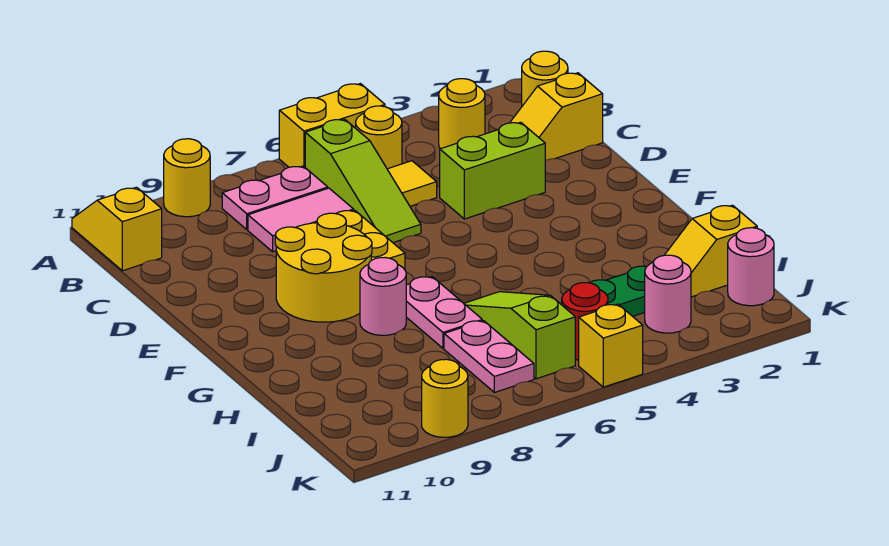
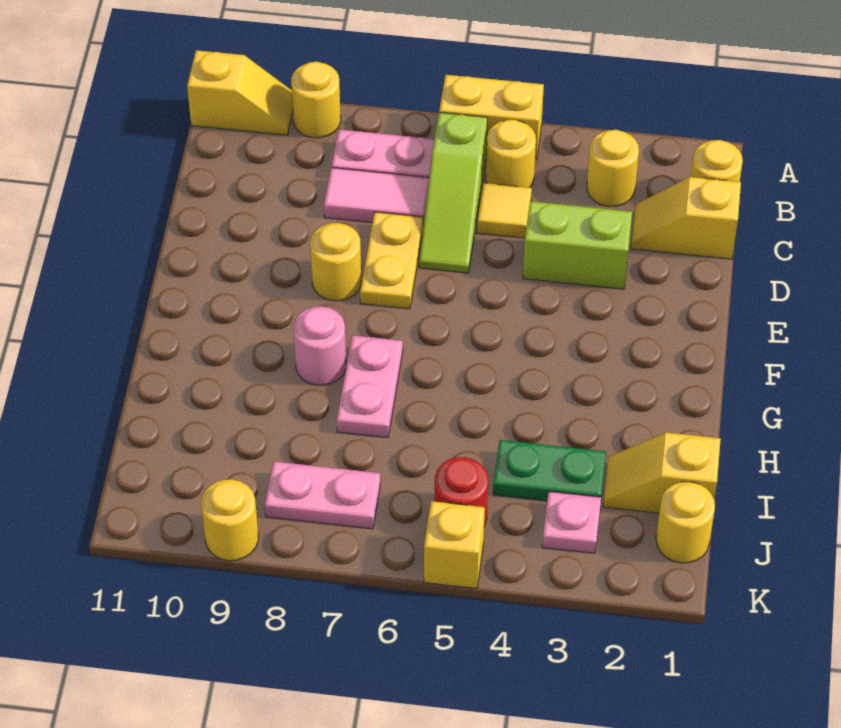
yellow 1x2 slope [72,187,162,271] -> yellow 1x2 slope turned to [187,50,293,135]
yellow 2x2 round brick [275,213,372,322] -> yellow 1x1 round brick [310,223,361,301]
lime 1x3 slope [464,292,575,379] -> none
pink 1x2 plate [444,321,534,393] -> pink 1x2 plate turned to [265,462,380,529]
pink 1x1 round brick [728,228,774,306] -> yellow 1x1 round brick [656,482,715,563]
pink 1x1 round brick [645,255,691,333] -> pink 1x1 plate [542,492,601,553]

